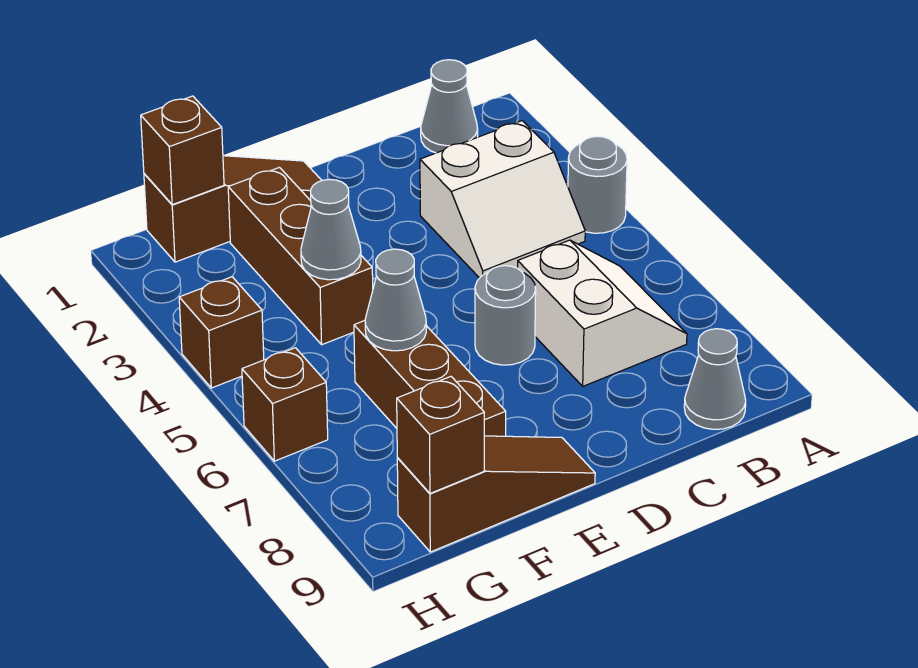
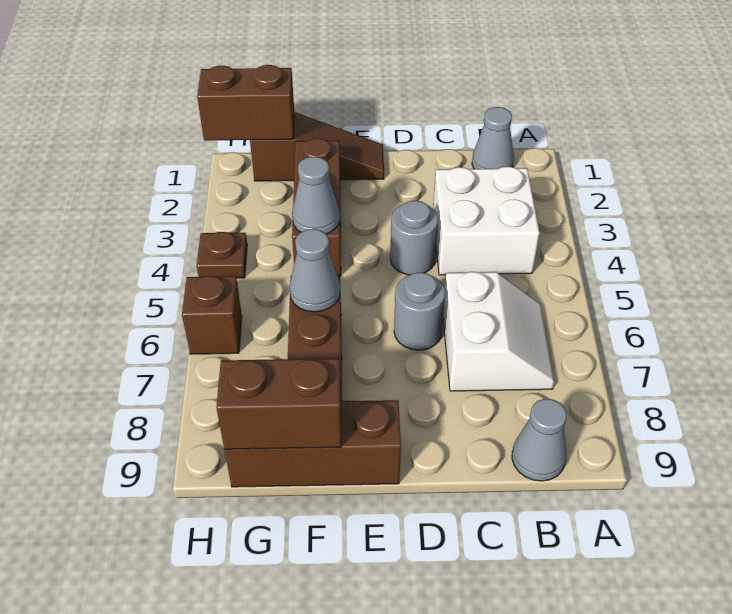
grey 1x1 round brick [568,136,627,233] -> grey 1x1 round brick moved to [390,201,438,275]
white 2x2 slope [420,121,585,278] -> white 2x2 brick [433,167,540,275]
brown 1x3 slope [397,436,595,552] -> brown 1x3 brick [225,400,401,487]
brown 1x1 brick [141,96,224,205] -> brown 1x2 brick [197,65,294,141]
brown 1x1 brick [397,377,484,493] -> brown 1x2 brick [216,358,341,449]
brown 1x1 brick [179,277,264,388] -> brown 1x1 plate [197,232,247,278]

